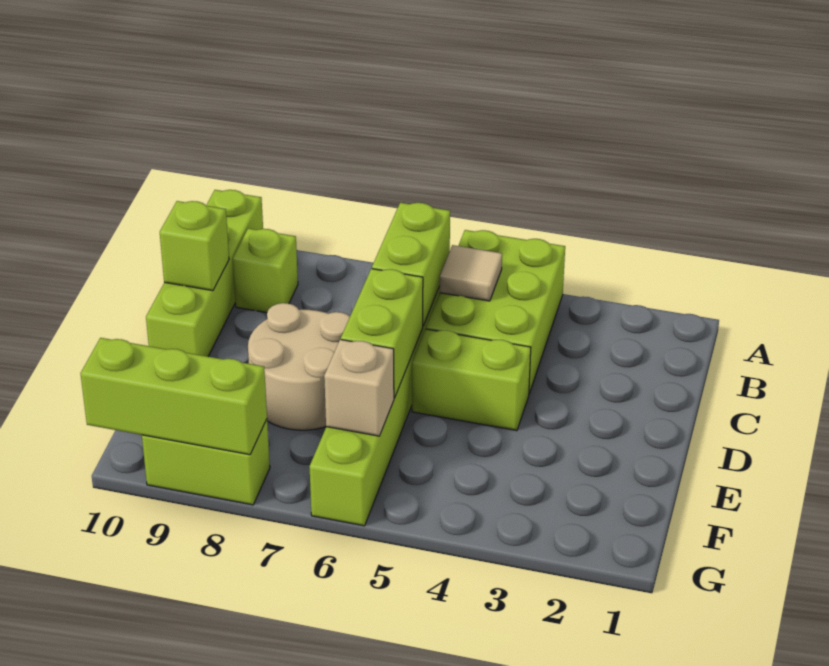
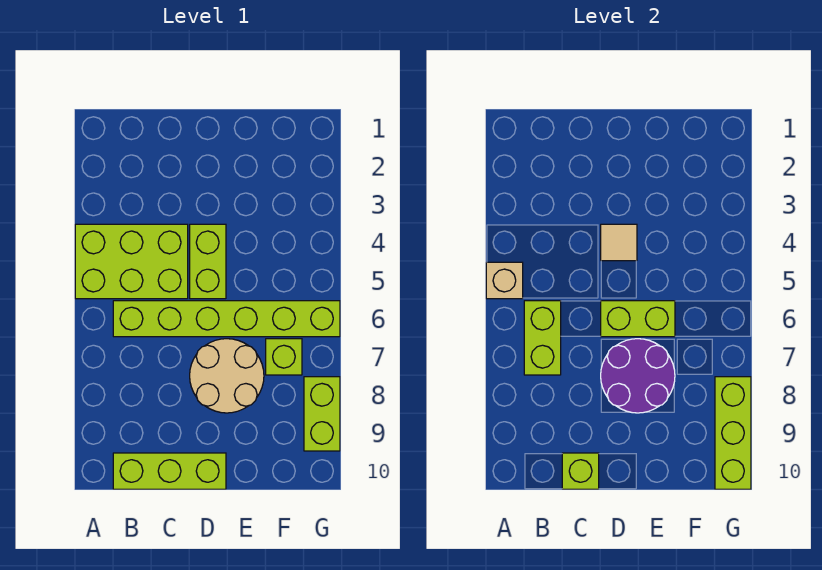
lime 1x4 brick [146,190,263,356] -> lime 1x3 brick [113,453,226,489]
tan 1x1 tile [439,245,502,301] -> tan 1x1 tile moved to [601,224,637,261]
lime 1x2 brick [372,203,450,326] -> lime 1x2 brick turned to [524,301,561,375]
lime 1x1 brick [233,228,298,313] -> lime 1x1 brick moved to [266,339,302,375]
none -> purple 2x2 round brick [601,339,675,413]
tan 1x1 brick [324,340,394,436] -> tan 1x1 brick moved to [486,262,523,299]

